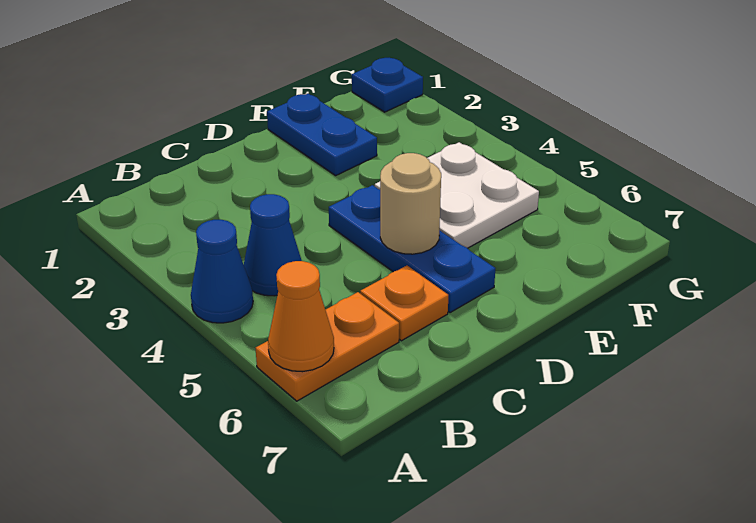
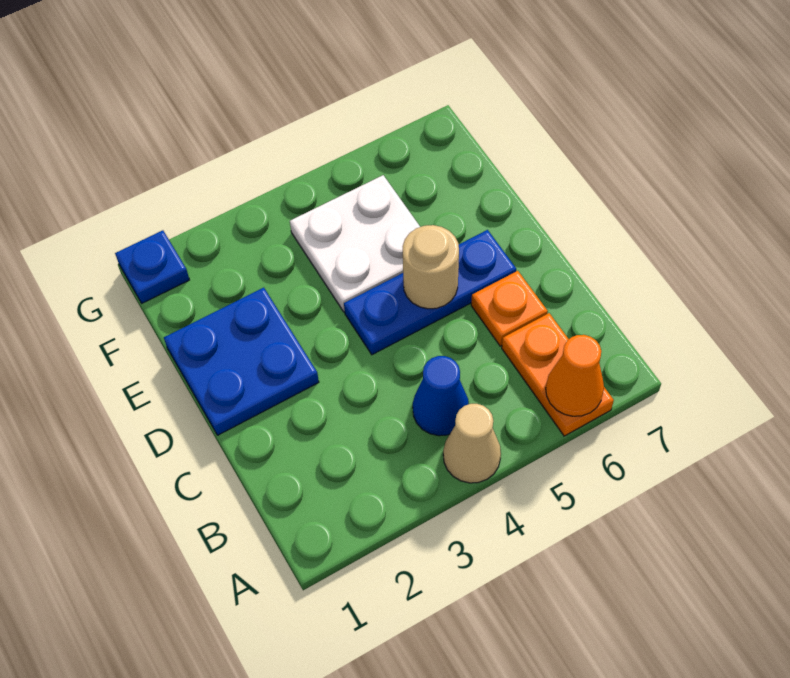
blue 1x1 cone [191,220,253,323] -> tan 1x1 cone [443,404,501,483]
blue 1x2 plate [267,94,377,176] -> blue 2x2 plate [164,288,319,435]

